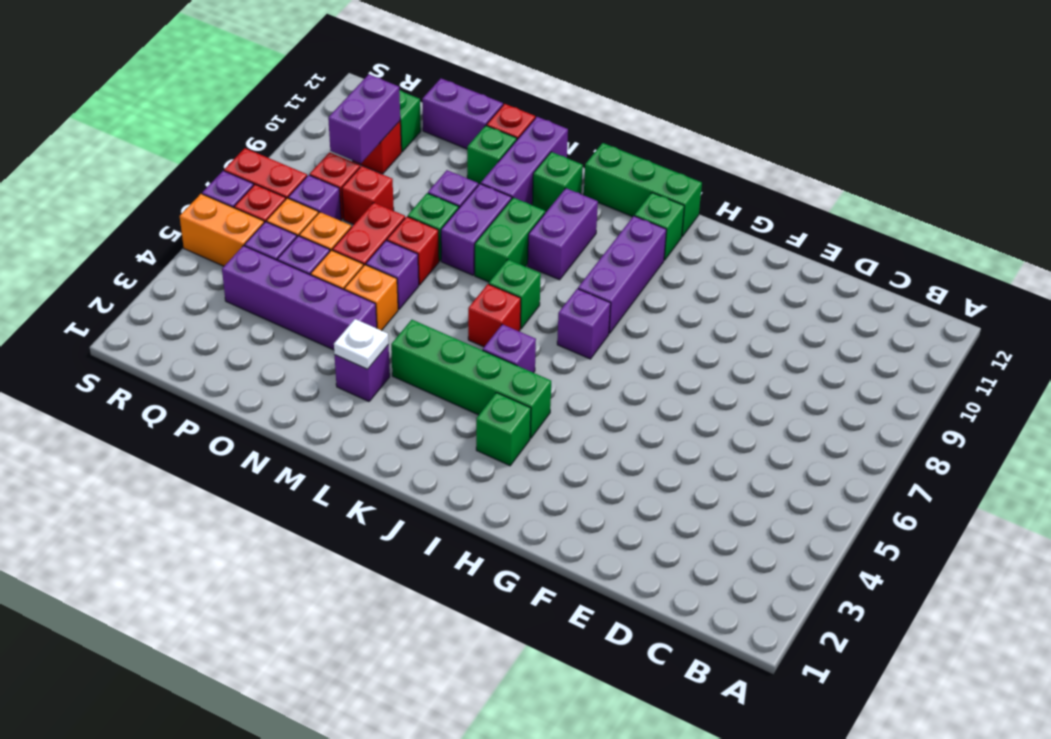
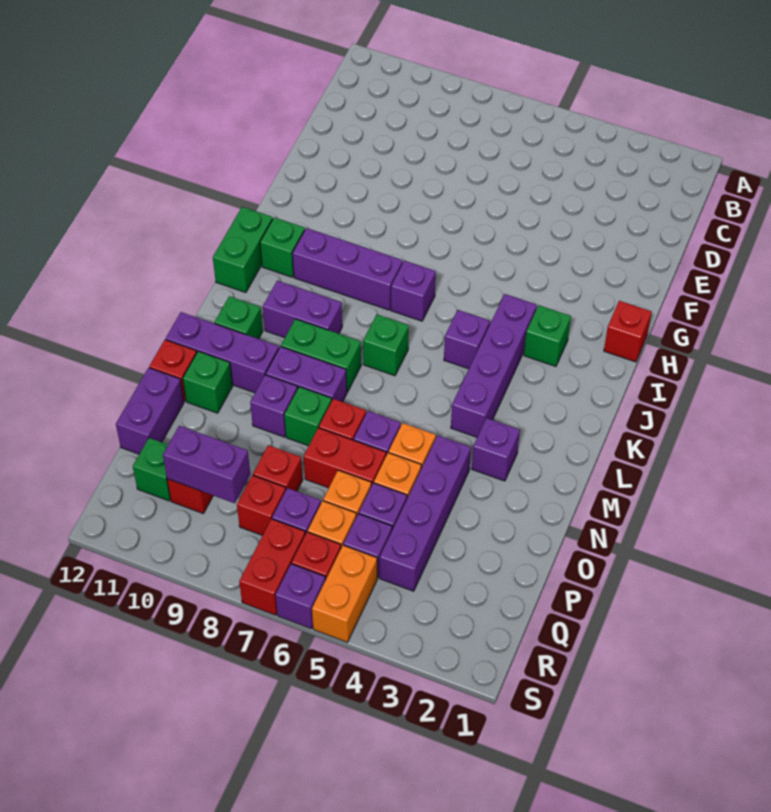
green 1x4 brick [391,320,551,438] -> purple 1x4 brick [451,294,537,437]
green 1x3 brick [584,143,702,237] -> green 1x2 brick [213,207,273,293]
red 1x1 brick [468,284,521,347] -> red 1x1 brick moved to [604,301,652,362]
white 1x1 plate [334,319,388,369] -> none

